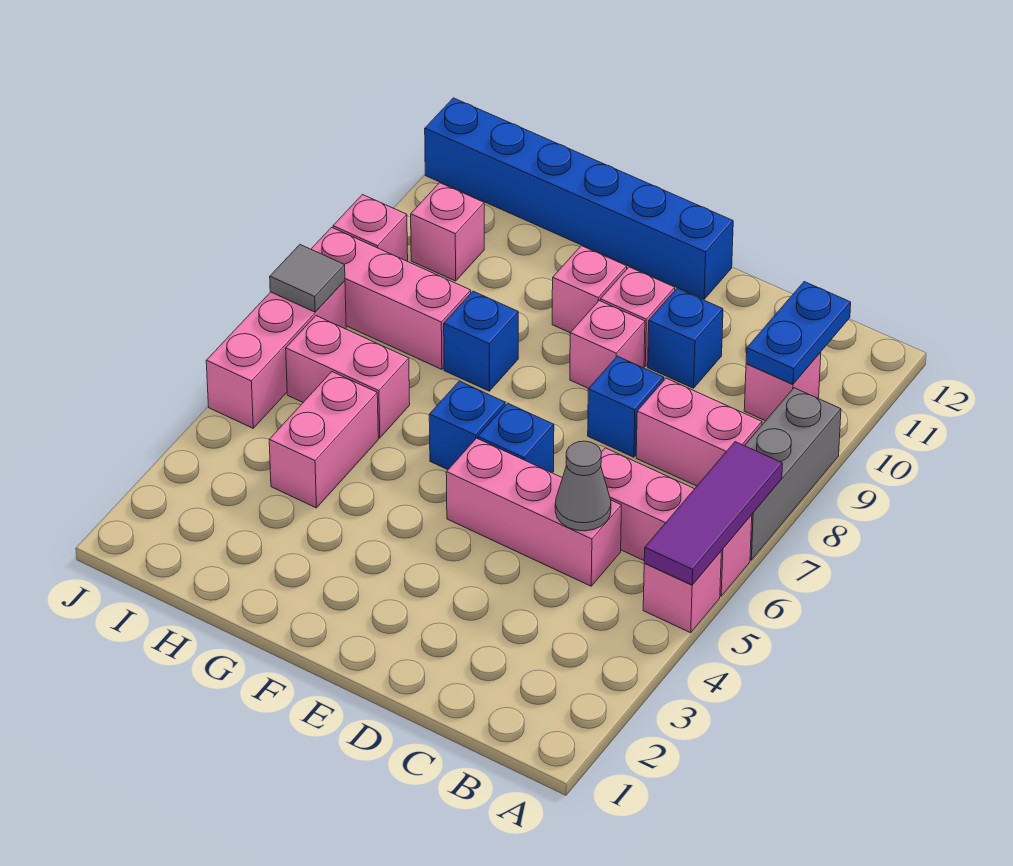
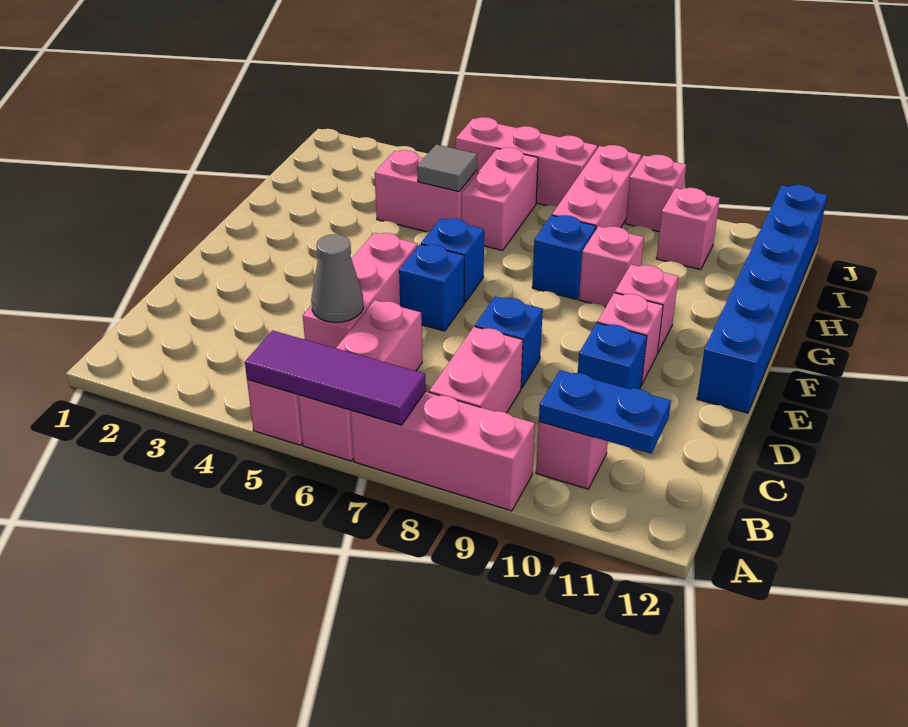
grey 1x3 brick [745,388,841,560] -> pink 1x3 brick [350,392,535,511]
pink 1x1 brick [570,301,645,389] -> pink 1x1 brick moved to [579,226,644,307]
grey 1x1 tile [270,245,345,312] -> grey 1x1 tile moved to [417,144,477,191]

